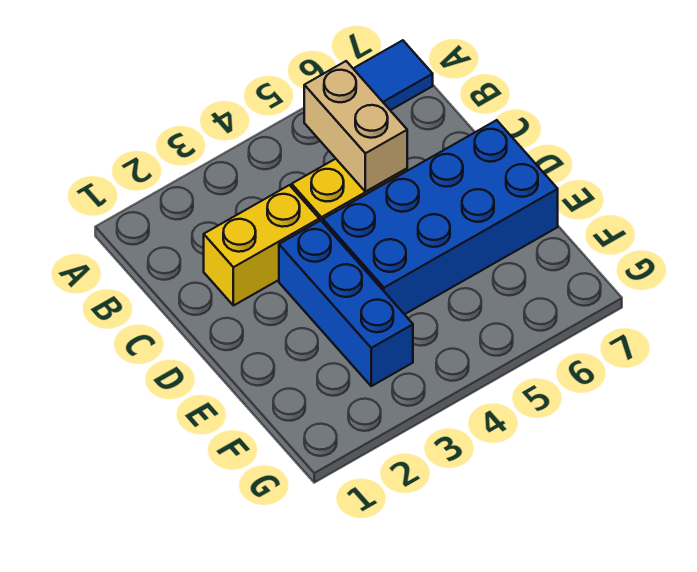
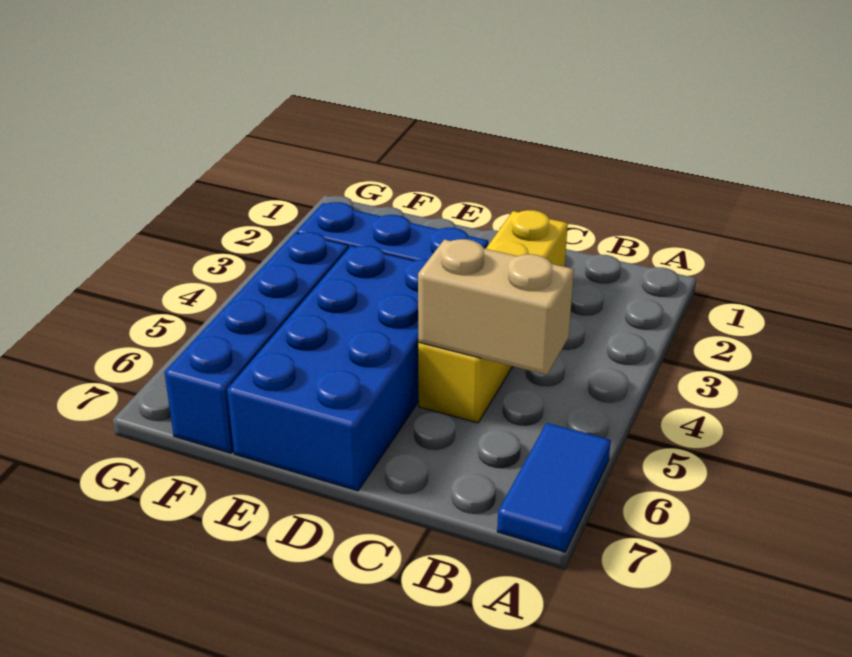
none -> blue 1x4 brick [165,232,348,453]

